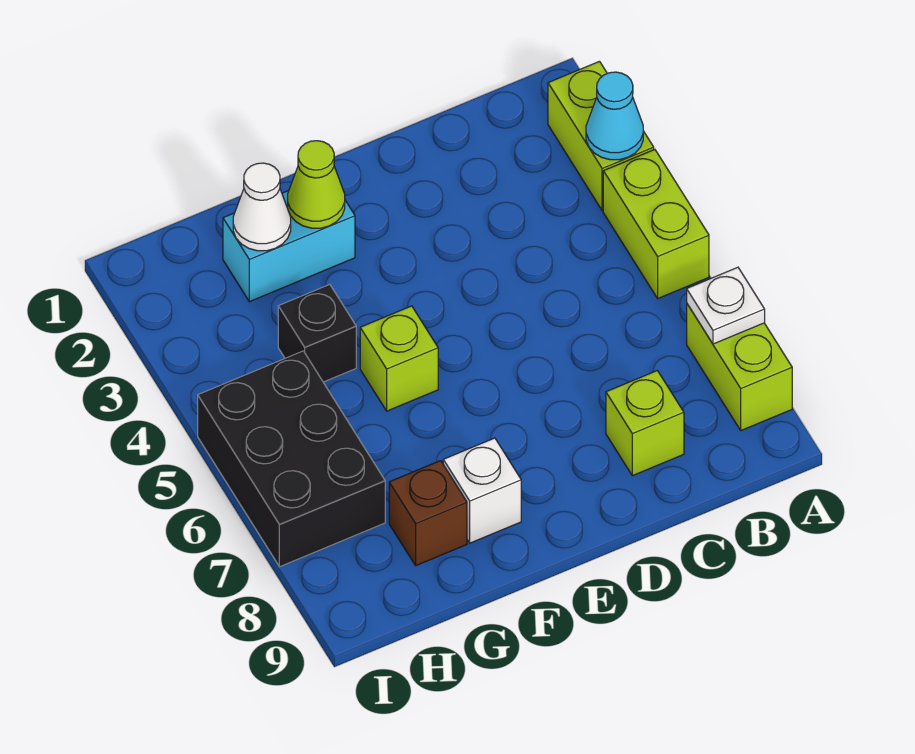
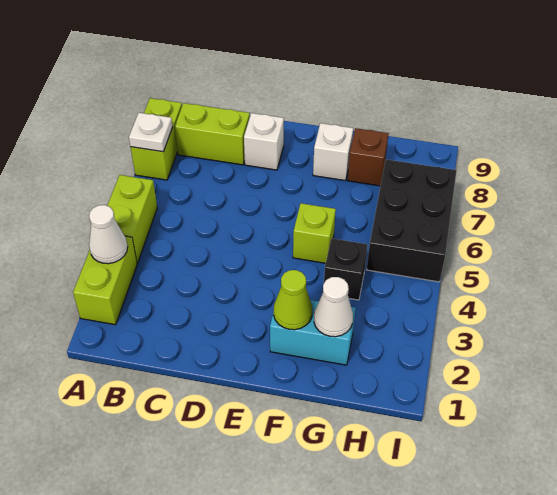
cyan 1x1 cone [586,72,643,160] -> white 1x1 cone [89,205,128,264]
lime 1x1 brick [606,371,684,476] -> lime 1x2 brick [175,103,250,165]
none -> white 1x1 brick [244,113,284,170]

